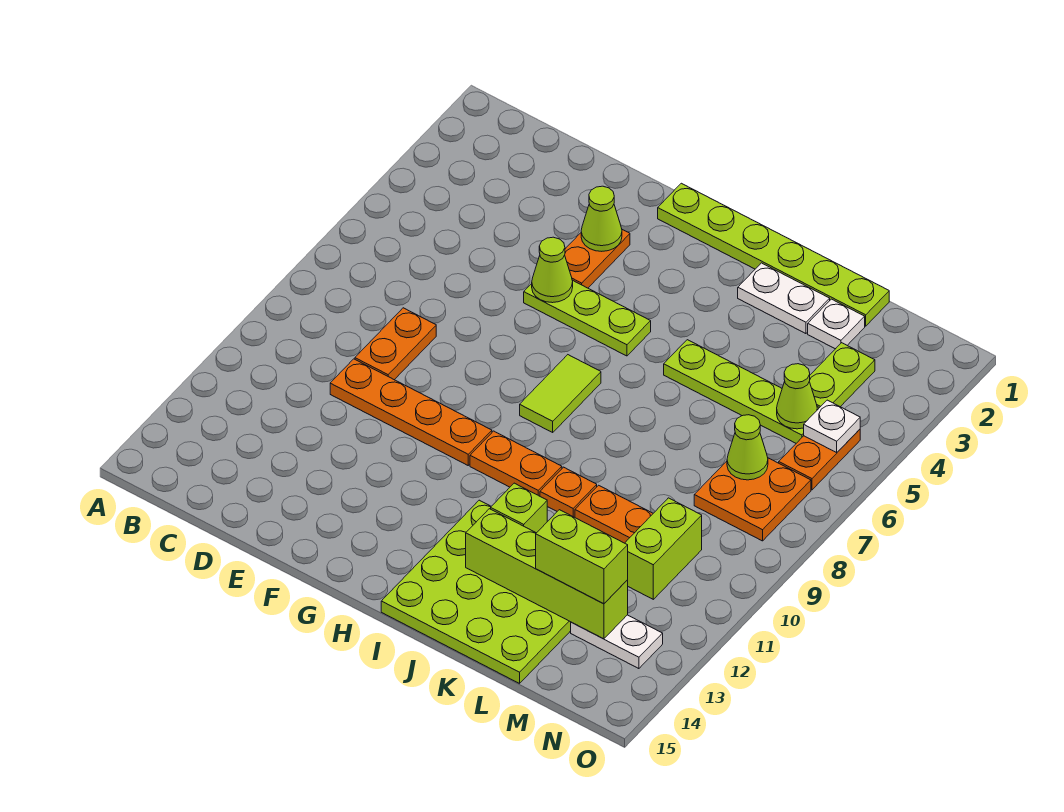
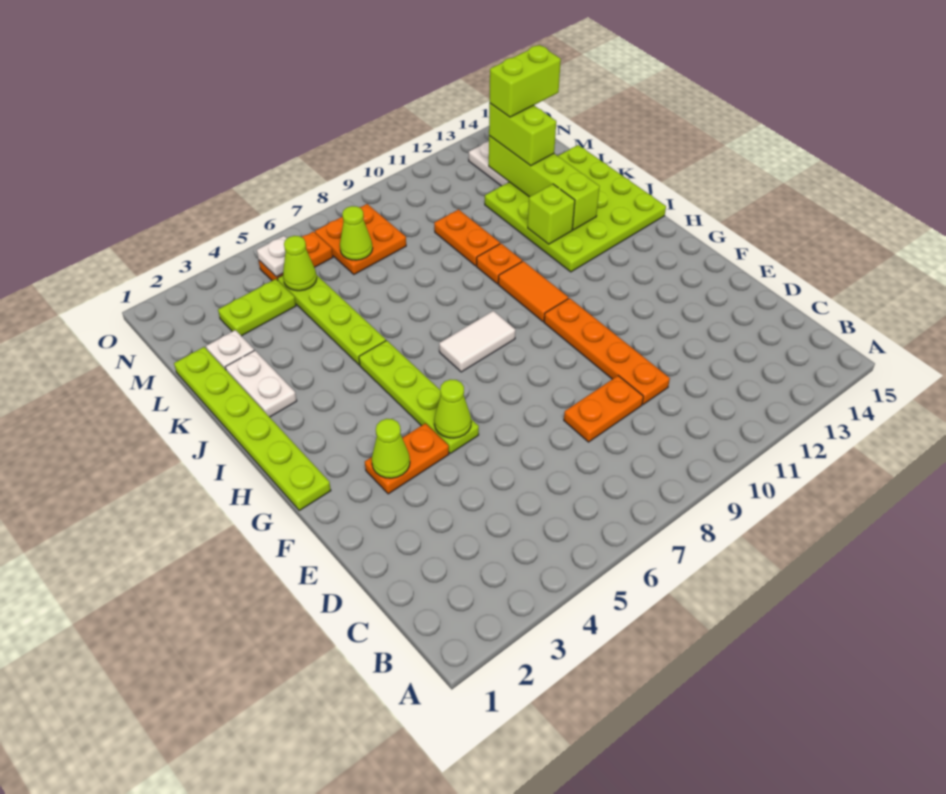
lime 1x3 plate [524,280,651,356] -> lime 1x4 plate [359,340,479,453]
lime 1x2 tile [520,355,601,432] -> white 1x2 tile [439,311,515,372]
orange 1x2 plate [470,431,562,496] -> orange 1x2 tile [498,261,568,322]
lime 1x2 brick [625,498,702,599] -> lime 1x2 brick moved to [490,45,561,117]

